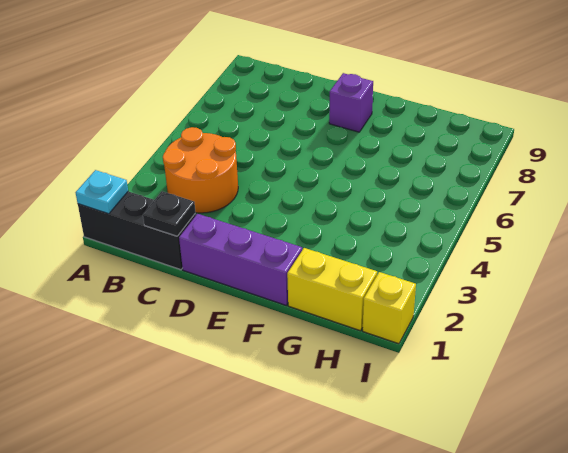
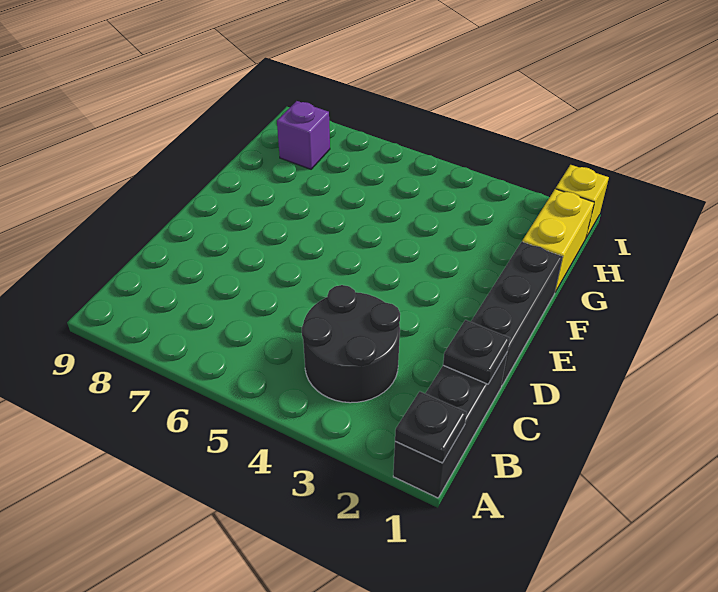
cyan 1x1 plate [75,170,128,214] -> black 1x1 plate [395,392,467,463]
orange 2x2 round brick [163,127,238,213] -> black 2x2 round brick [302,285,400,403]
purple 1x3 brick [179,214,302,306] -> black 1x3 brick [471,242,563,385]
purple 1x1 brick [329,73,373,132] -> purple 1x1 brick moved to [277,101,330,169]

